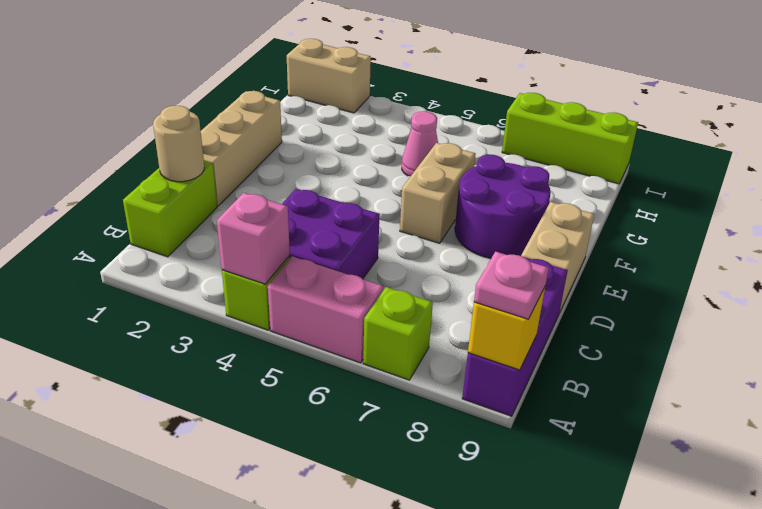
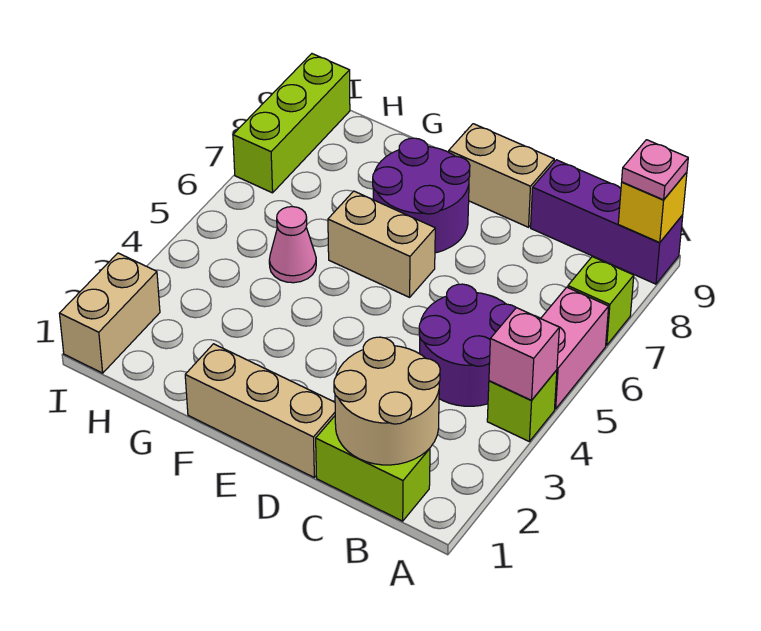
purple 2x2 brick [282,189,380,279] -> purple 2x2 round brick [419,284,516,406]
tan 1x1 round brick [153,106,204,182] -> tan 2x2 round brick [334,337,440,465]

